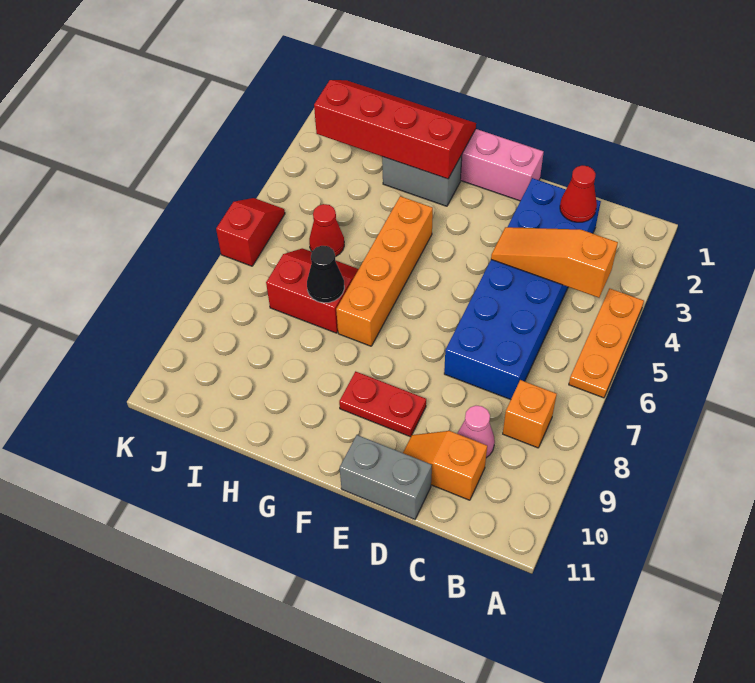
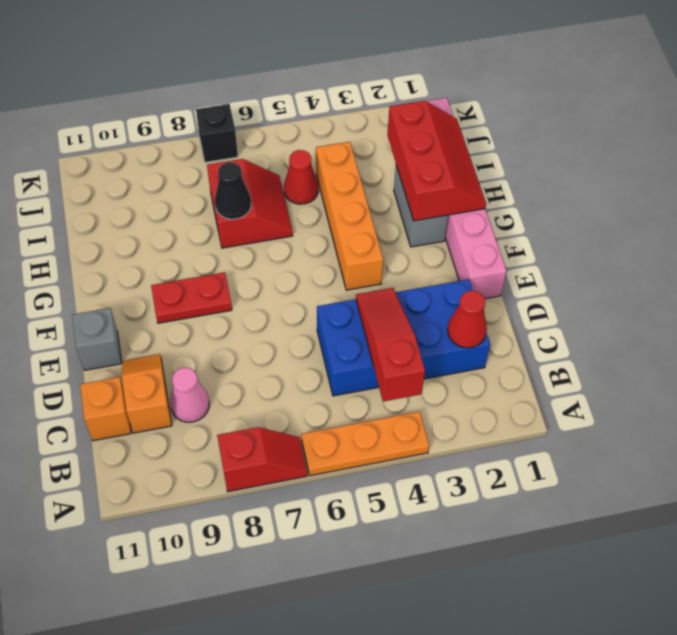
orange 1x3 slope [491,227,618,298] -> red 1x3 slope [356,288,425,402]
orange 1x1 brick [503,380,557,448] -> orange 1x1 brick moved to [80,377,131,441]
blue 2x6 brick [444,178,601,400] -> blue 2x4 brick [317,279,490,396]
grey 1x2 brick [340,435,432,519] -> grey 1x1 brick [72,308,122,370]
red 1x2 plate [339,371,426,437] -> red 1x2 plate turned to [151,272,232,323]
red 2x4 slope [314,80,476,179] -> red 2x3 slope [387,101,486,221]
orange 1x4 brick [336,196,433,346] -> orange 1x4 brick turned to [316,142,383,290]
red 1x2 slope [216,198,285,266] -> red 1x2 slope moved to [217,427,307,492]
none -> black 1x1 brick [196,104,238,162]

